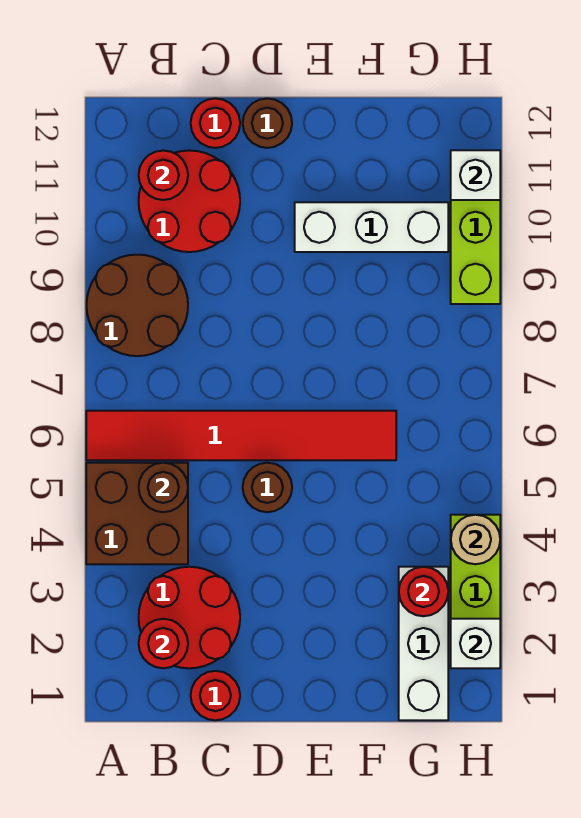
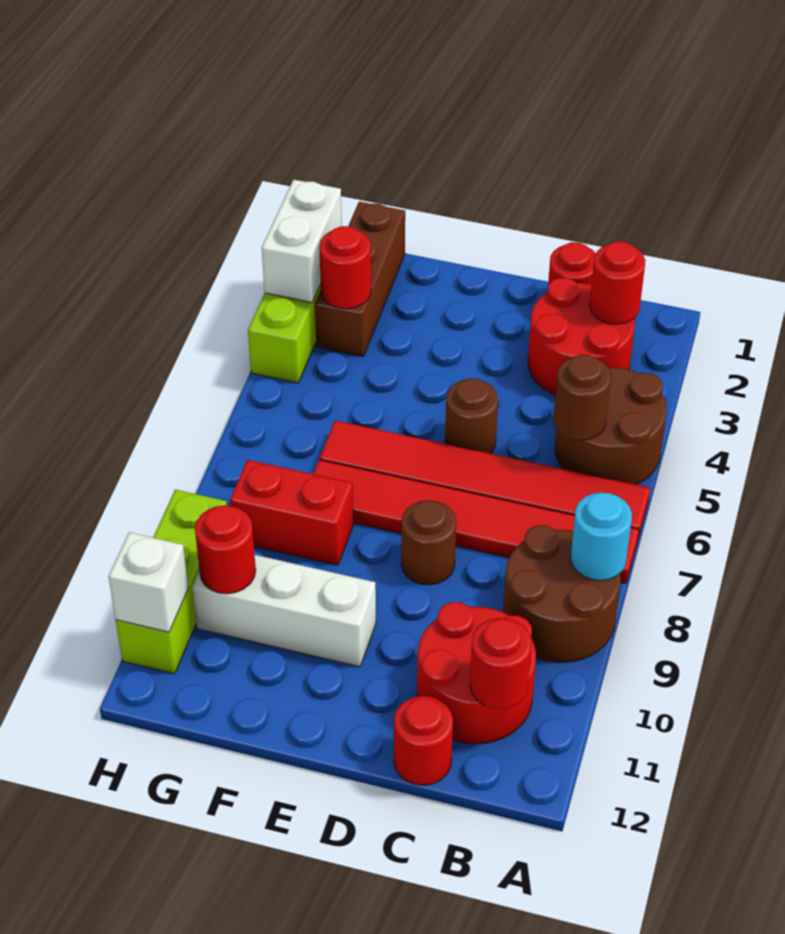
brown 2x2 brick [86,463,188,564] -> brown 2x2 round brick [555,367,667,485]
none -> red 1x6 tile [313,460,639,583]
none -> cyan 1x1 round brick [571,492,632,580]
brown 1x1 round brick [243,98,292,148] -> brown 1x1 round brick moved to [401,500,456,585]
none -> red 1x2 brick [230,460,353,565]
white 1x3 brick [399,567,448,720] -> brown 1x3 brick [315,202,405,357]
none -> red 1x1 round brick [195,505,256,594]
white 1x1 brick [451,619,500,668] -> white 1x2 brick [262,180,342,303]
tan 1x1 round brick [451,515,500,564] -> none

